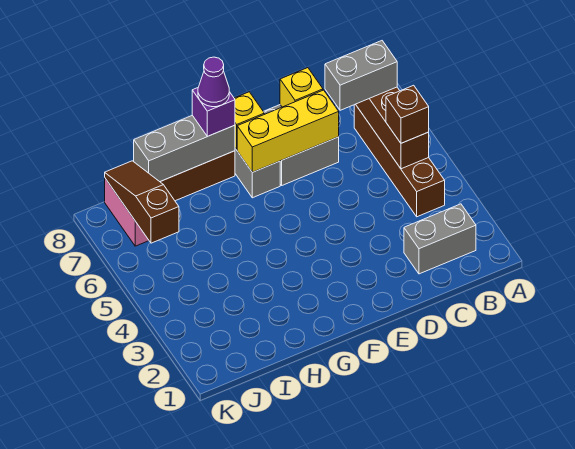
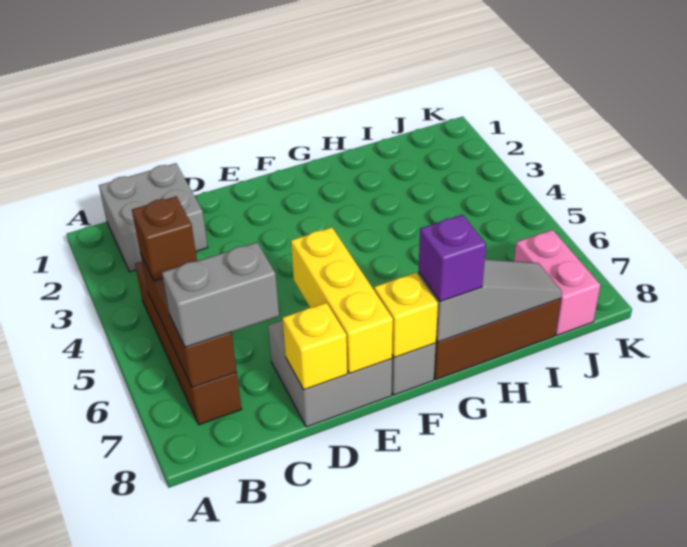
grey 1x2 brick [404,204,476,274] -> grey 2x2 brick [99,163,208,272]
yellow 1x3 brick [237,90,339,172] -> yellow 1x3 brick turned to [291,227,393,373]
grey 1x3 brick [134,115,235,182] -> grey 1x3 slope [418,259,562,342]
purple 1x1 cone [198,57,229,107] -> none
brown 1x3 slope [105,161,179,243] -> none

